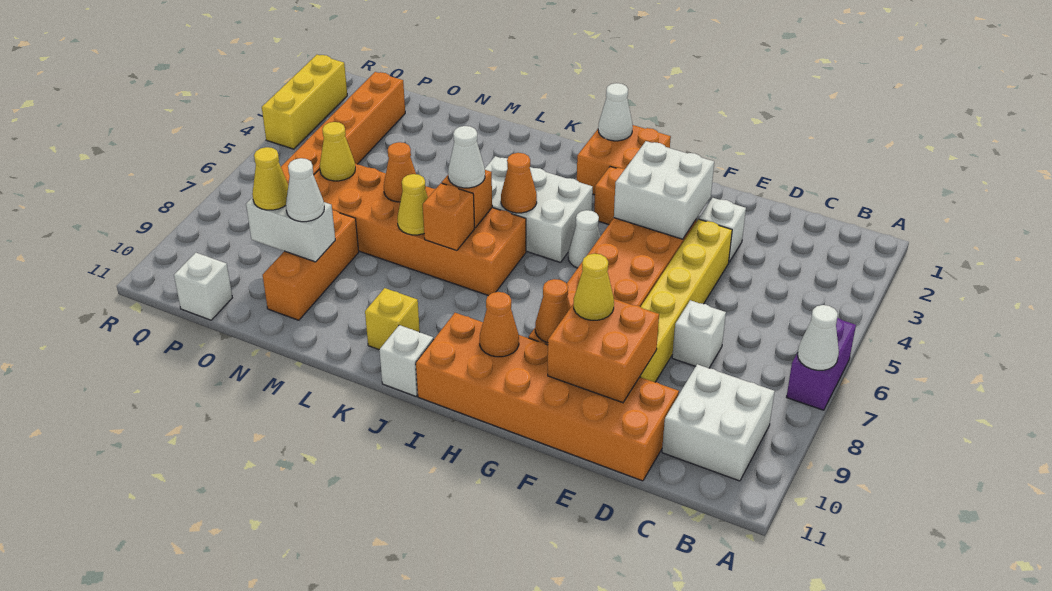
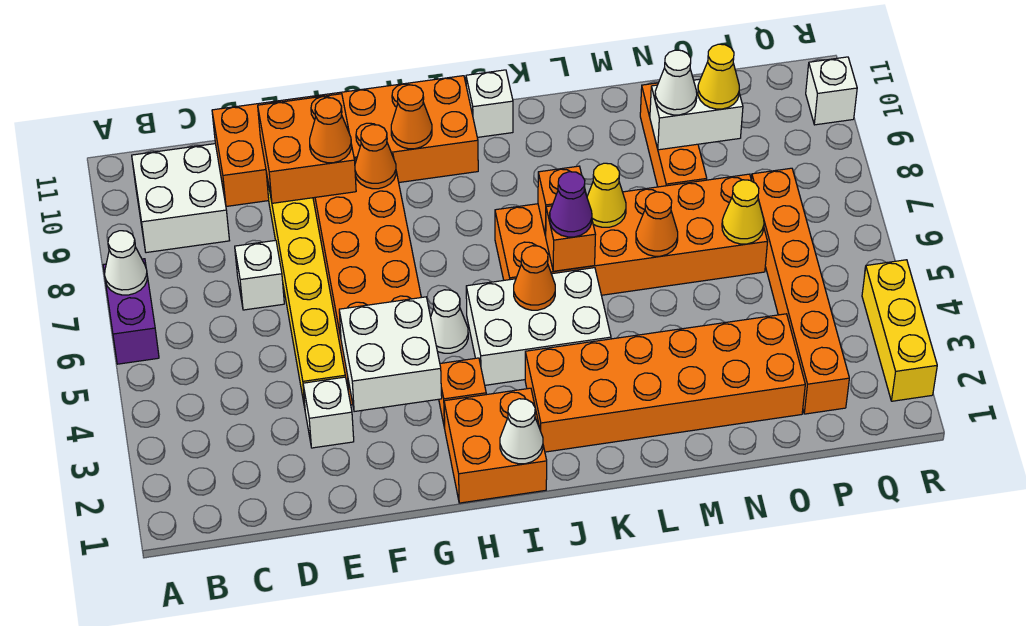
yellow 1x1 cone [574,254,614,320] -> orange 1x1 cone [310,98,351,163]
none -> orange 2x6 brick [525,314,805,452]
white 1x1 cone [448,126,485,188] -> purple 1x1 cone [550,172,592,237]
yellow 1x1 brick [365,288,420,349] -> none
white 1x1 brick [174,253,232,320] -> white 1x1 brick moved to [806,57,857,125]

